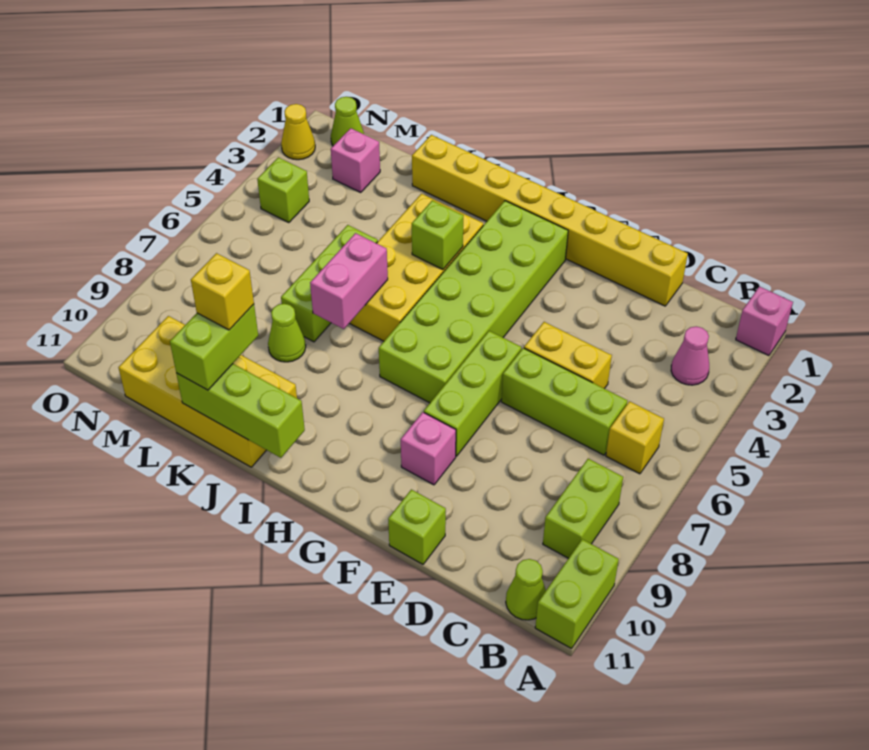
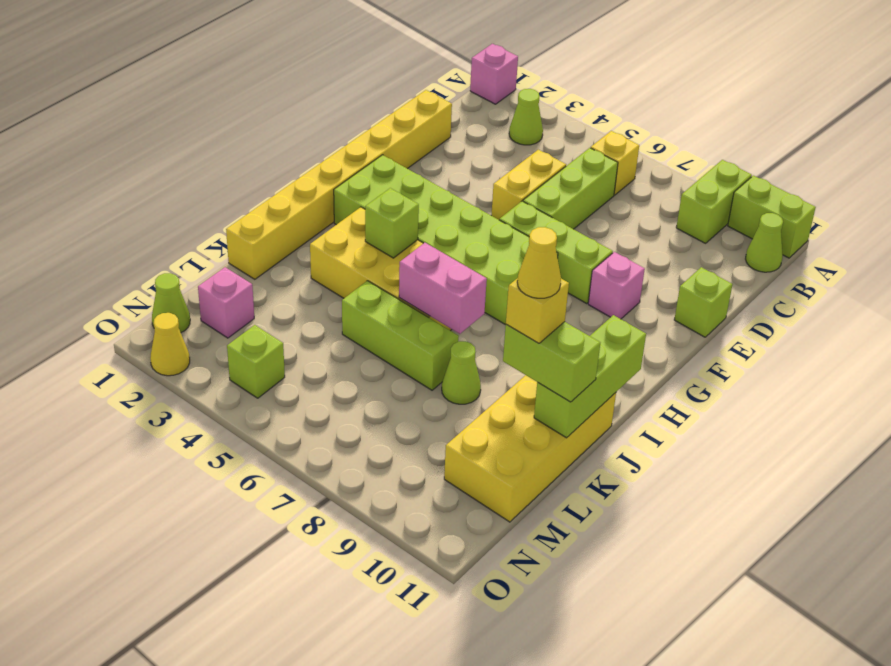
pink 1x1 cone [671,326,709,385] -> lime 1x1 cone [509,89,543,145]
lime 1x2 brick [543,459,623,558] -> lime 1x2 brick turned to [676,160,752,243]
none -> yellow 1x1 cone [517,227,561,298]

